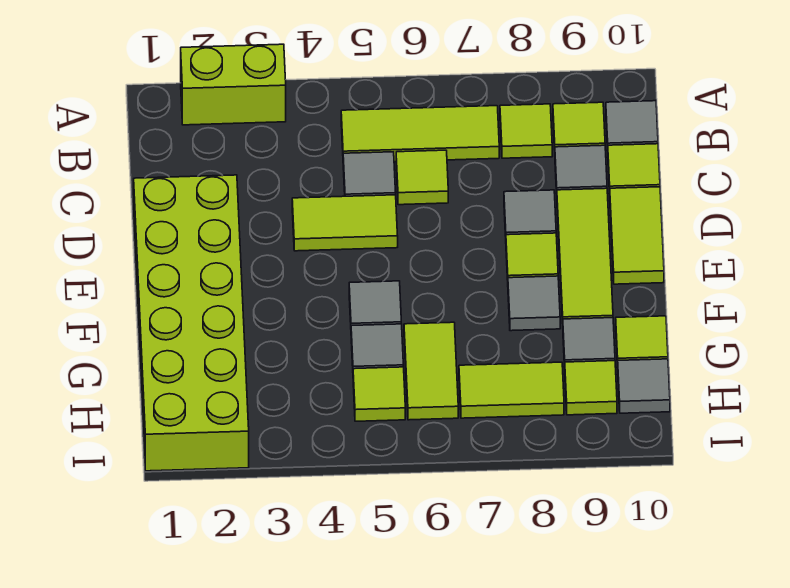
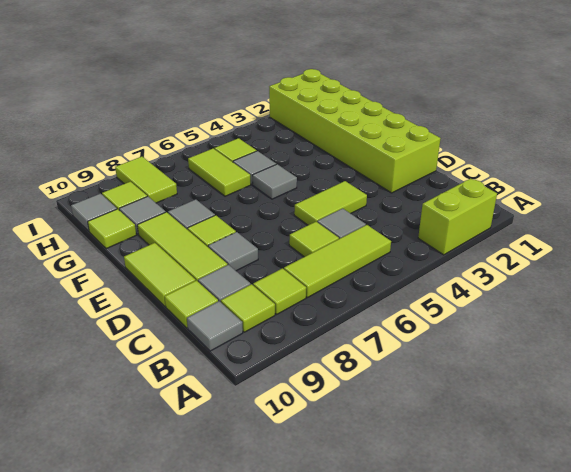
lime 1x2 tile [459,362,564,418] -> lime 1x2 tile turned to [115,157,177,203]

